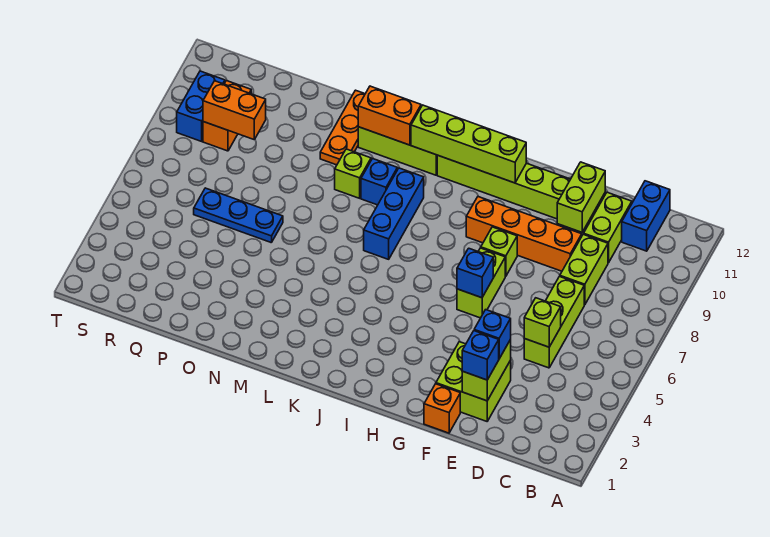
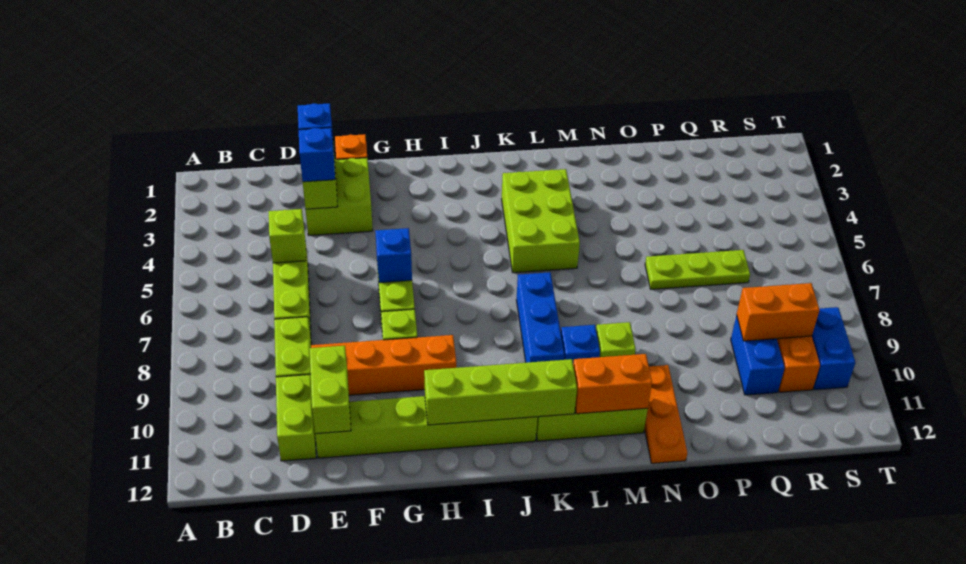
blue 1x2 brick [622,181,670,251] -> blue 1x2 brick moved to [731,315,785,395]
none -> lime 2x3 brick [502,169,580,273]
blue 1x3 plate [194,188,283,243] -> lime 1x3 plate [645,250,750,289]

